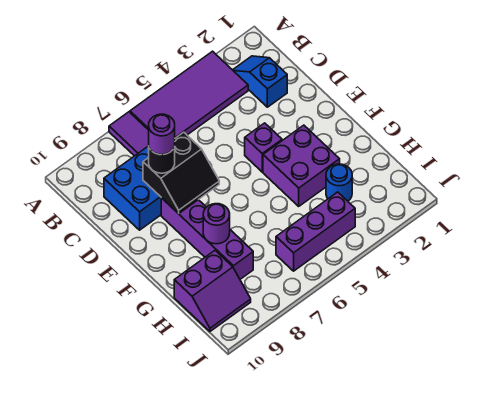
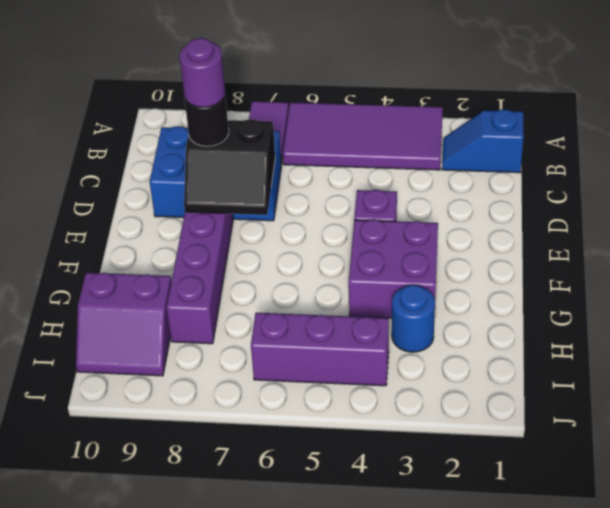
blue 1x2 slope [233,56,287,107] -> blue 1x2 slope turned to [442,109,524,173]
purple 1x1 round brick [203,204,230,244] -> none

